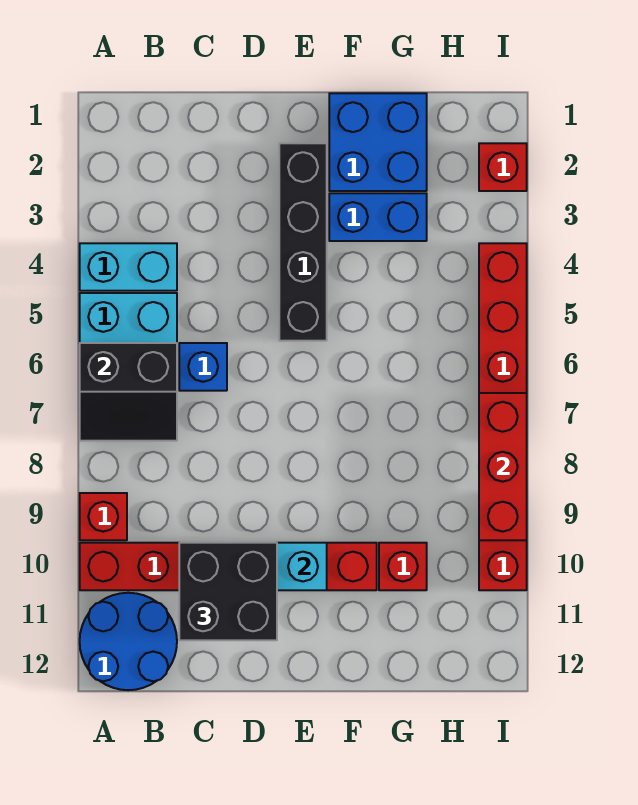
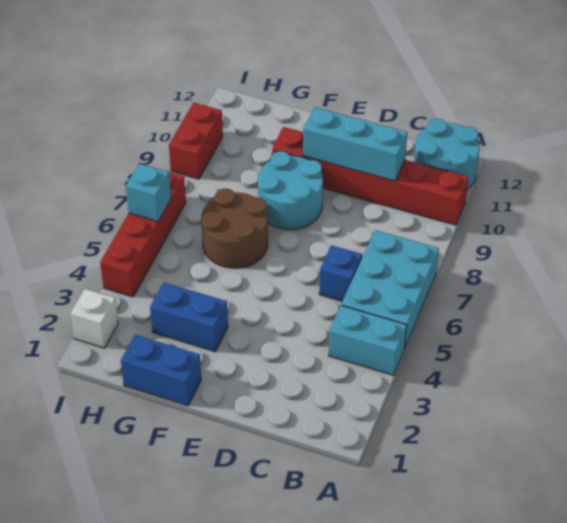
black 2x2 slope [80,343,177,441] -> none
red 1x1 brick [80,493,127,540] -> none
blue 2x2 round brick [80,593,177,690] -> cyan 2x2 round brick [414,119,480,189]
black 2x2 brick [179,543,277,640] -> none
black 1x4 brick [279,143,327,341] -> none
none -> cyan 2x2 round brick [258,151,323,230]
blue 2x2 brick [329,93,427,191] -> blue 1x2 brick [121,335,201,406]
none -> brown 2x2 round brick [202,189,268,268]
red 1x1 brick [379,543,427,590] -> none
red 1x1 brick [479,143,527,191] -> white 1x1 brick [70,289,118,348]
none -> cyan 1x1 brick [126,164,171,221]
red 1x3 brick [479,393,527,540] -> none

